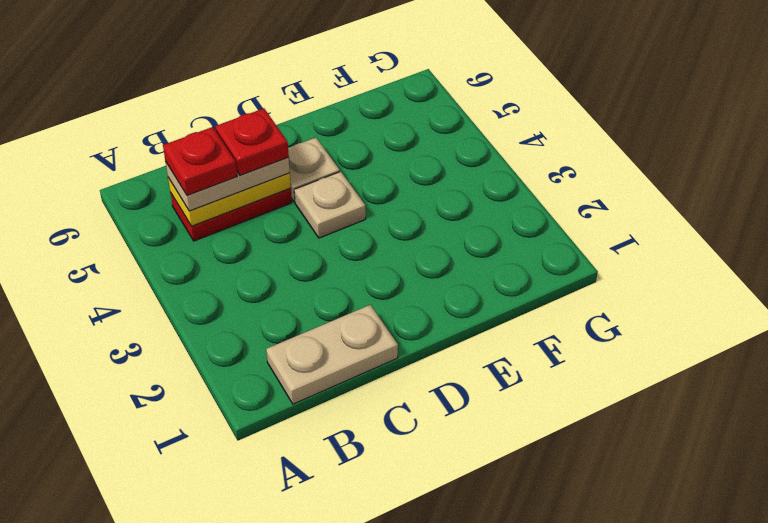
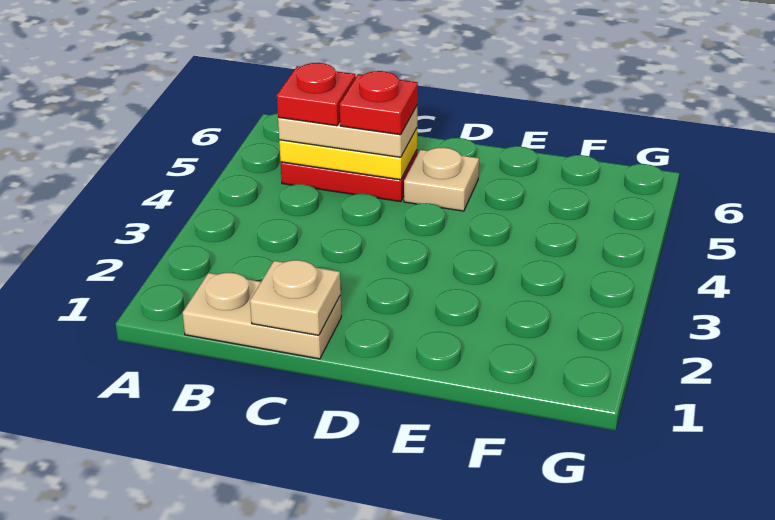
tan 1x1 plate [294,172,366,238] -> tan 1x1 plate moved to [250,260,341,335]

